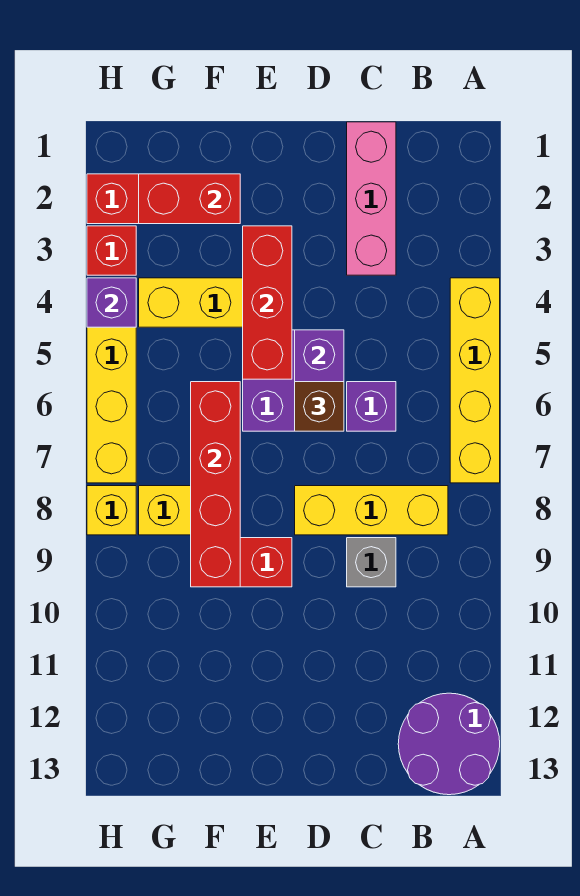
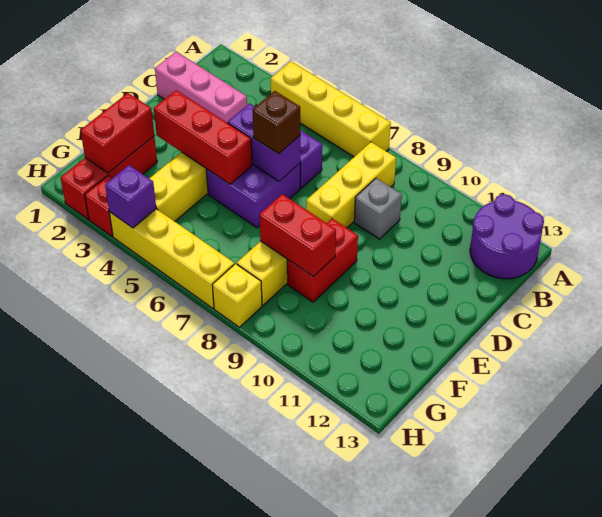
red 1x4 brick [191,382,240,587] -> red 1x2 brick [260,194,336,277]

